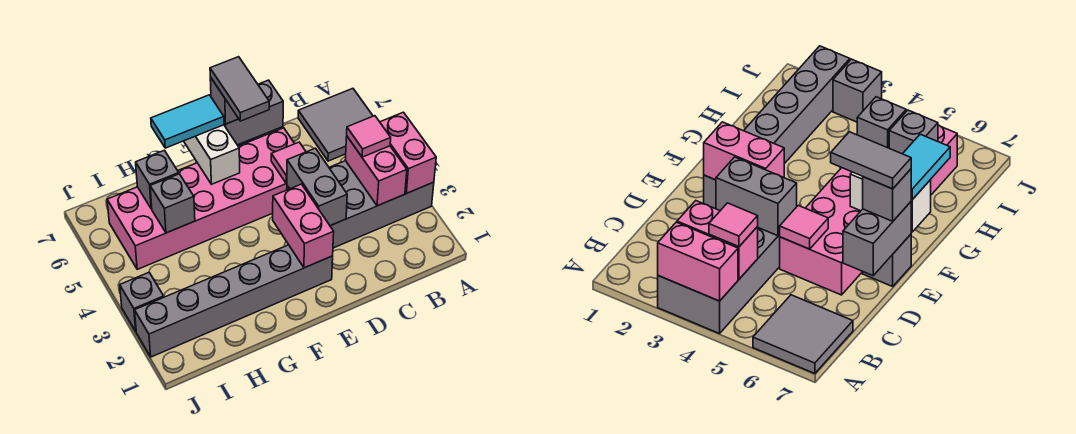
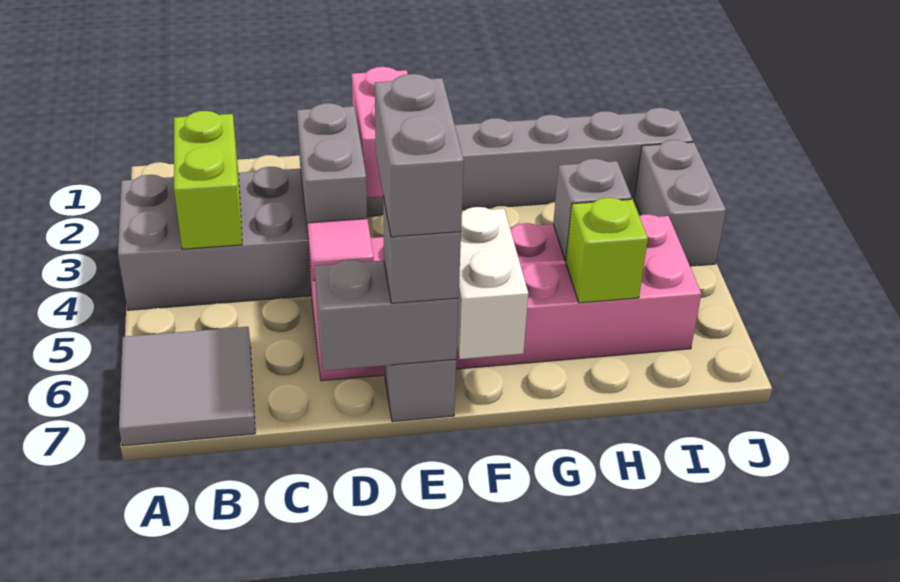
pink 1x2 brick [380,112,436,194] -> none
pink 1x2 brick [345,137,407,206] -> lime 1x2 brick [174,111,242,249]
pink 1x1 tile [347,116,391,157] -> none
grey 1x2 tile [210,57,269,121] -> grey 1x2 brick [375,74,464,237]
cyan 1x2 tile [151,95,224,148] -> none
grey 1x1 brick [136,150,179,209] -> lime 1x1 brick [566,198,648,303]
grey 1x1 brick [120,273,164,331] -> grey 1x2 brick [634,140,726,266]

